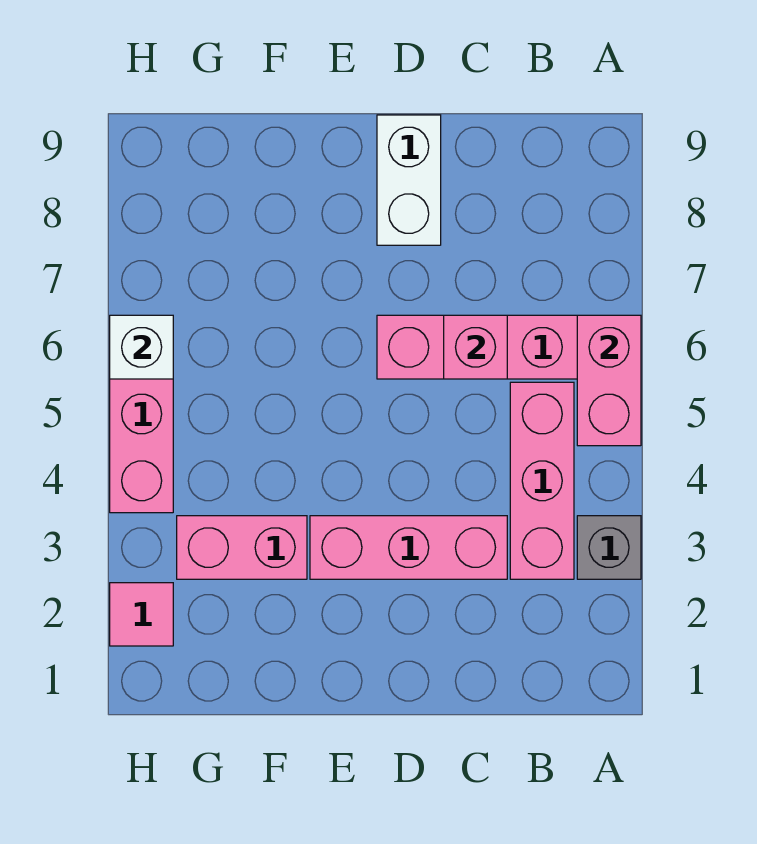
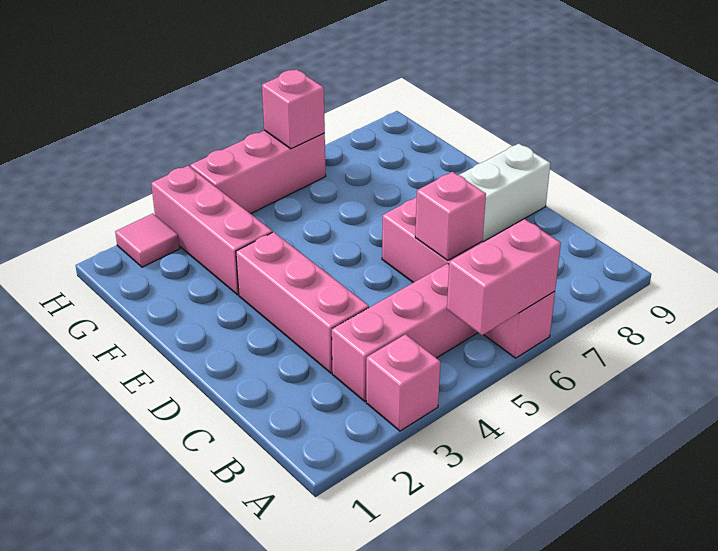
grey 1x1 brick [577,516,641,579] -> pink 1x1 brick [366,334,440,431]
pink 1x2 brick [177,516,307,579] -> pink 1x3 brick [151,166,272,295]
white 1x1 brick [110,315,173,379] -> pink 1x1 brick [262,69,325,149]

